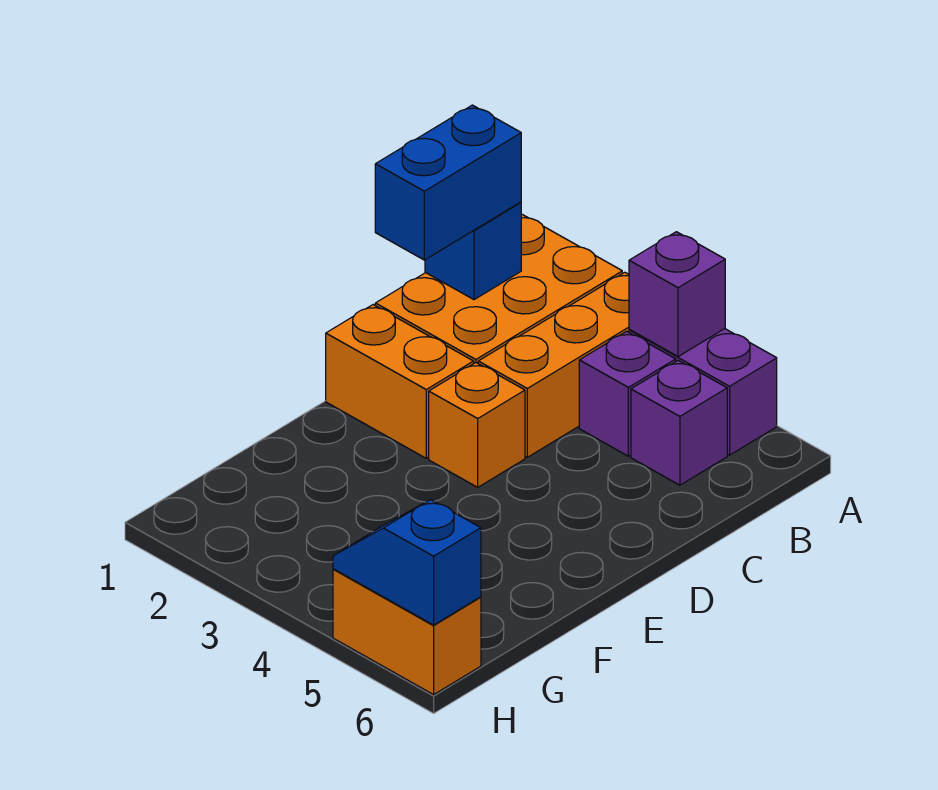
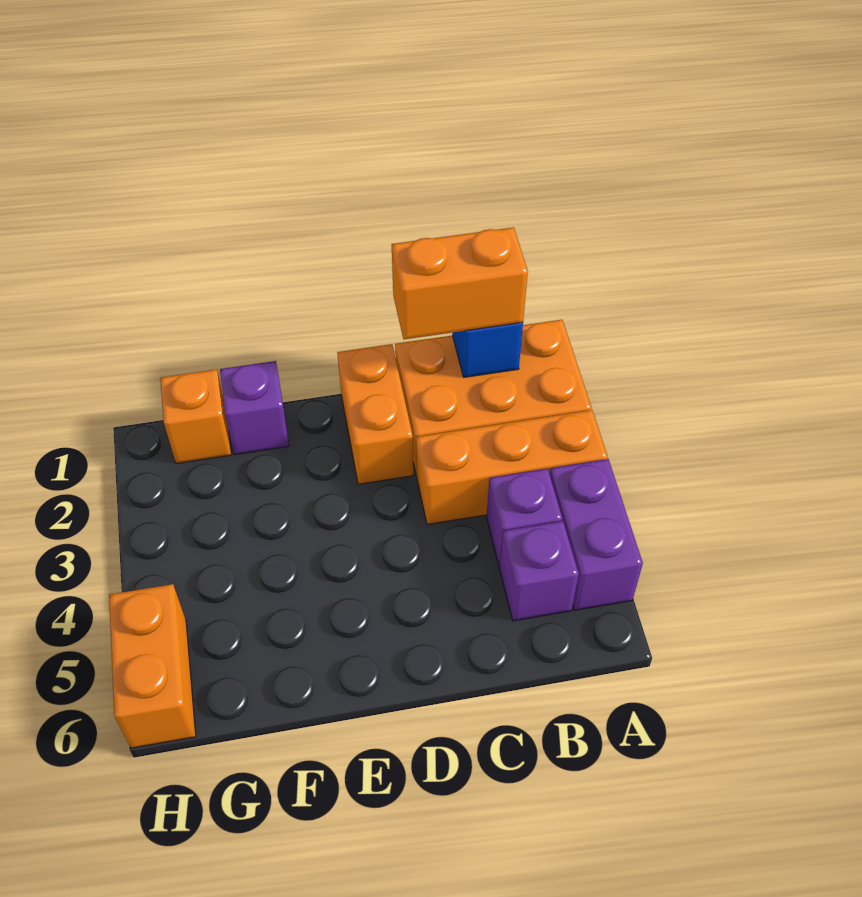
purple 1x1 brick [629,232,725,357] -> purple 1x1 brick moved to [220,361,289,455]
blue 1x2 brick [375,105,521,260] -> orange 1x2 brick [392,227,528,339]
orange 1x1 brick [429,363,525,487] -> orange 1x1 brick moved to [160,369,231,464]
blue 1x2 slope [333,499,481,625] -> none

